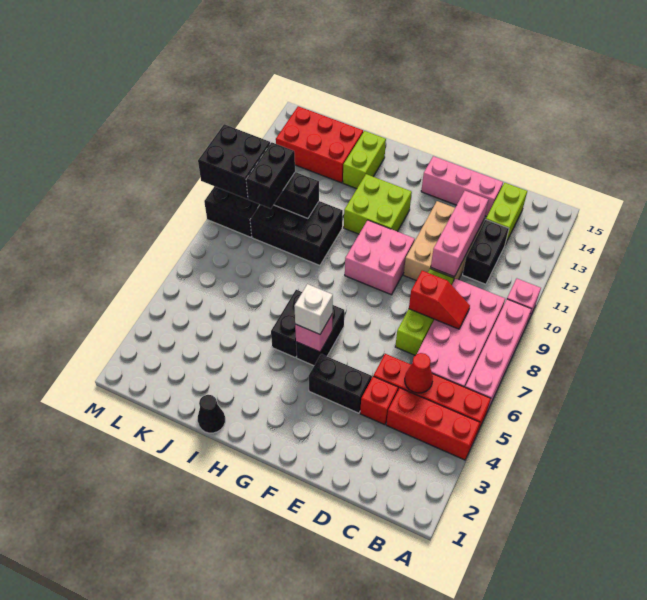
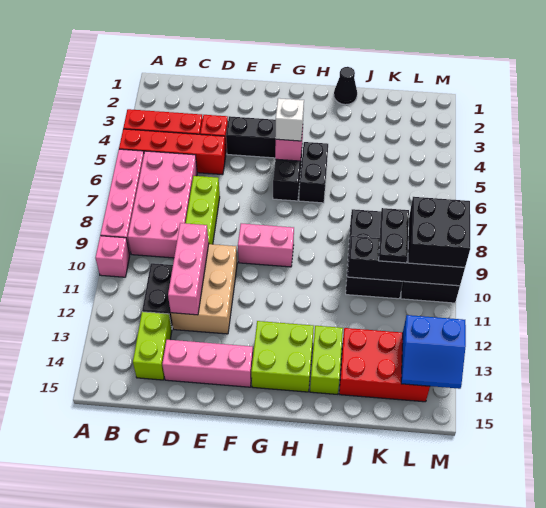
red 1x1 cone [405,353,433,393] -> none
red 1x2 slope [409,271,470,329] -> none
pink 2x2 brick [345,220,415,295] -> pink 1x2 brick [238,223,294,267]
lime 2x2 brick [344,174,412,234] -> lime 2x2 brick moved to [251,321,314,392]
black 2x3 brick [250,201,343,265] -> black 2x3 brick turned to [346,209,403,299]
black 1x2 brick [246,142,295,209] -> black 1x2 plate [379,208,409,263]
none -> blue 2x2 slope [401,315,466,389]

